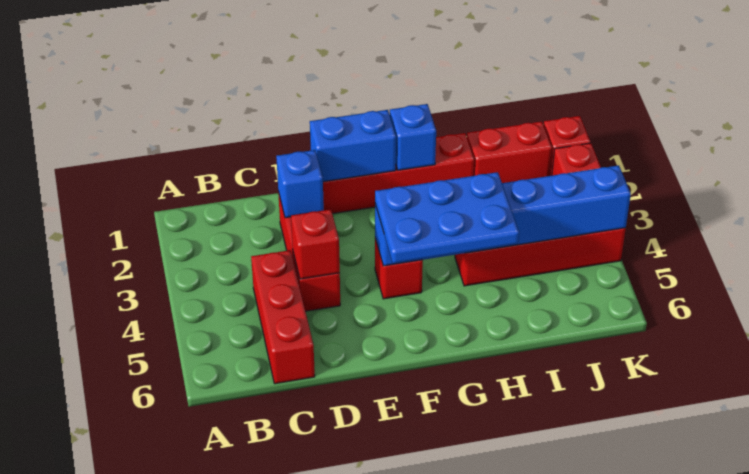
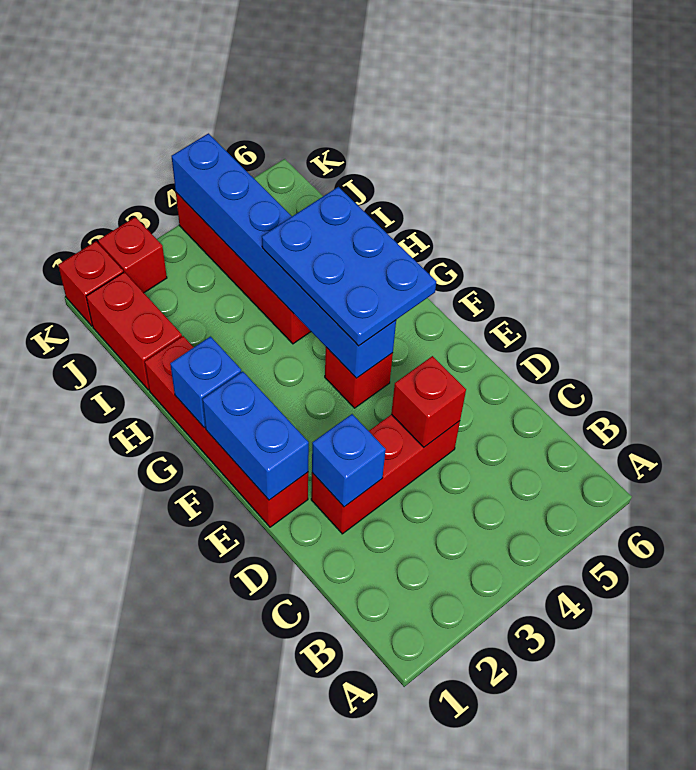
red 1x3 brick [251,250,315,384] -> none

